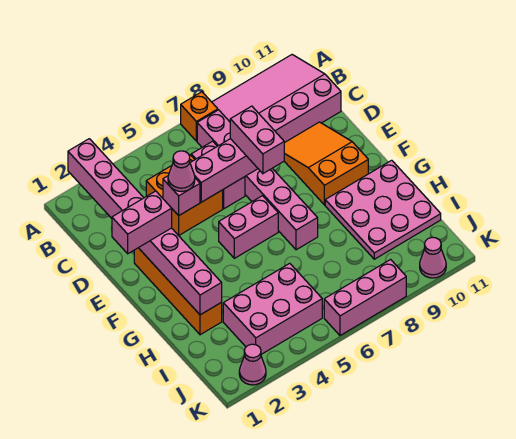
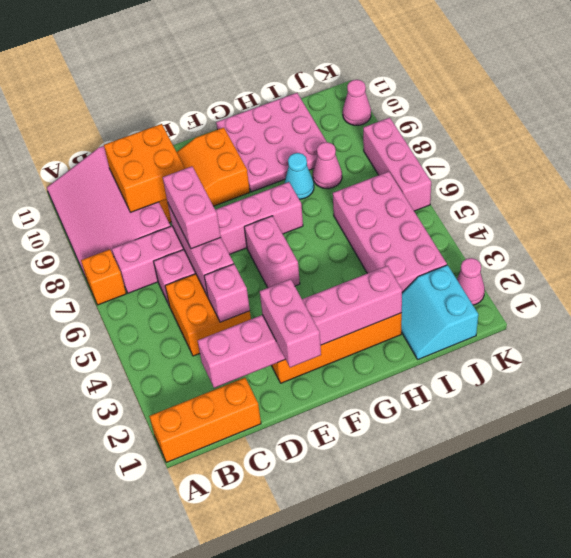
none -> orange 1x3 brick [149,378,261,463]
pink 1x8 brick [68,139,222,315] -> pink 1x6 brick [198,266,402,388]
none -> orange 2x2 brick [104,124,185,212]
pink 1x1 cone [168,151,195,192] -> pink 1x1 cone moved to [313,142,342,189]
pink 1x2 brick [230,106,284,173] -> pink 1x2 brick turned to [163,166,221,249]
none -> cyan 1x1 cone [285,153,314,199]
none -> cyan 2x2 slope [401,265,478,359]
pink 2x3 brick [223,263,322,354] -> pink 2x4 brick [333,172,447,292]

